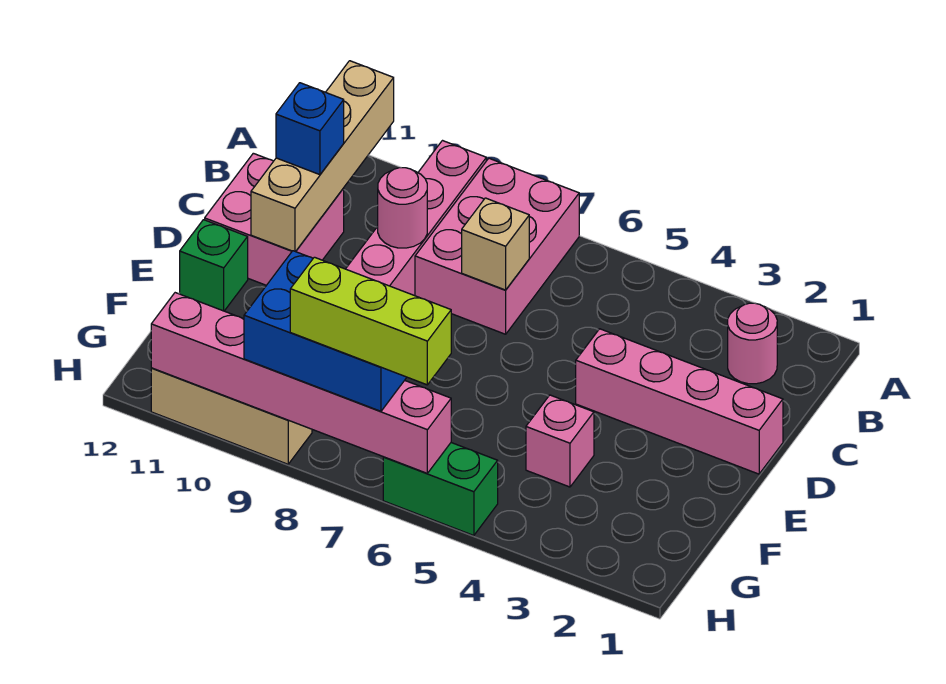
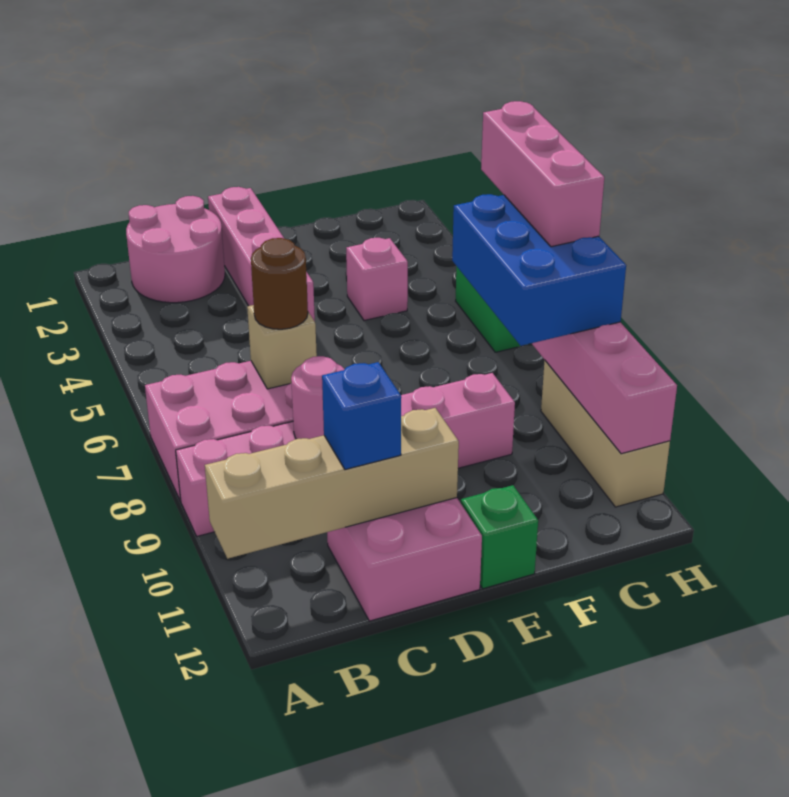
pink 1x1 round brick [728,303,777,384] -> pink 2x2 round brick [126,196,225,303]
none -> brown 1x1 round brick [251,238,308,329]
lime 1x3 brick [290,257,451,385] -> pink 1x3 brick [481,101,604,247]

